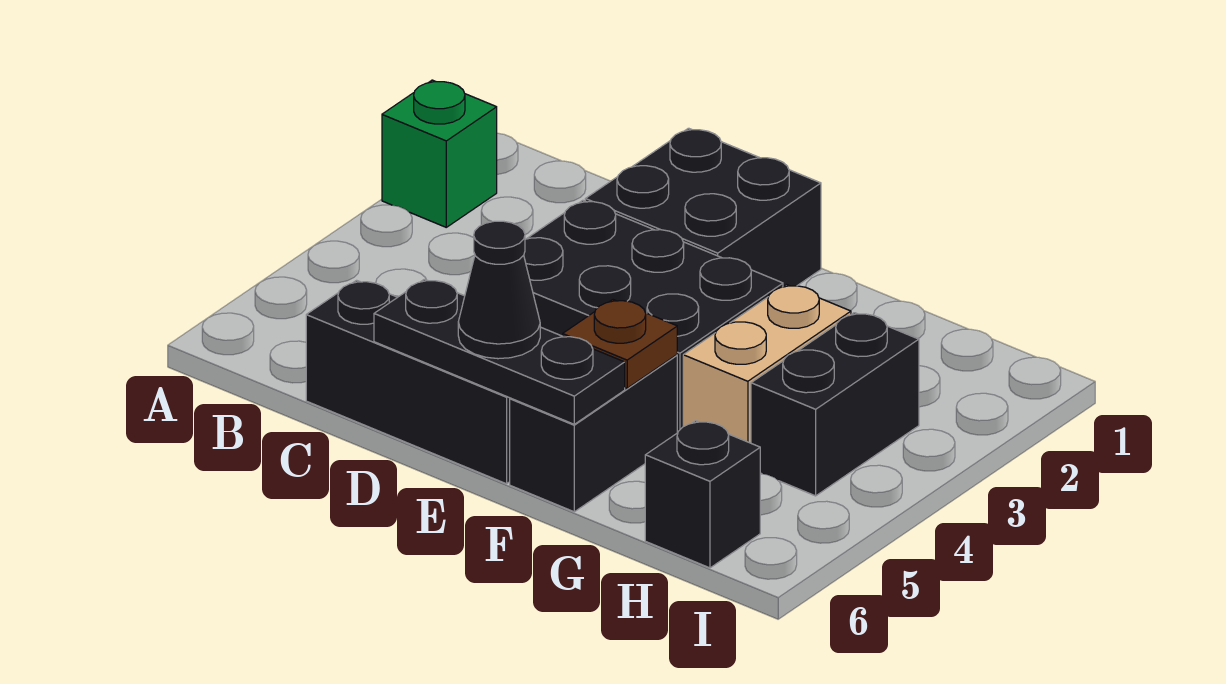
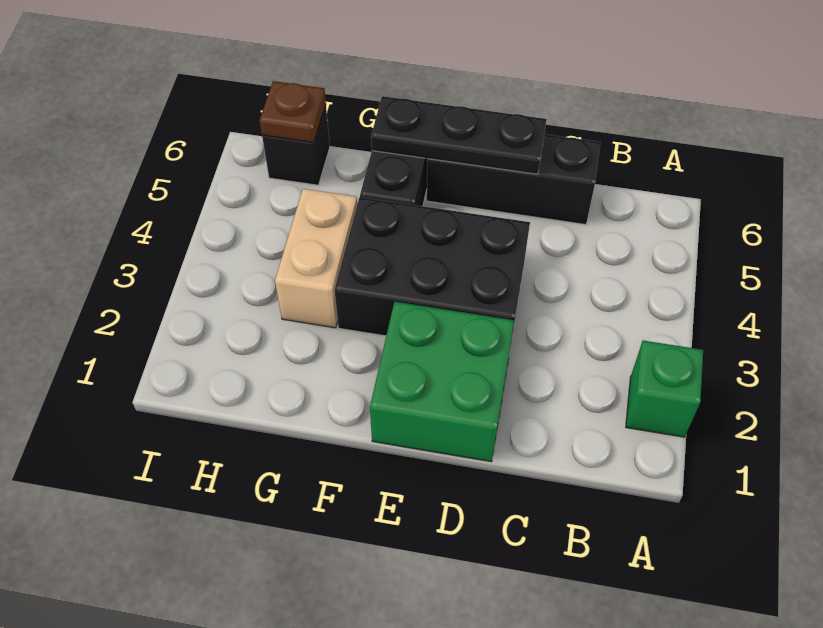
black 2x2 brick [585,128,821,286] -> green 2x2 brick [370,302,514,462]
black 1x1 cone [458,221,540,359] -> none
brown 1x1 plate [563,300,677,388] -> brown 1x1 plate moved to [260,81,326,142]
black 1x2 brick [751,313,919,496] -> none

